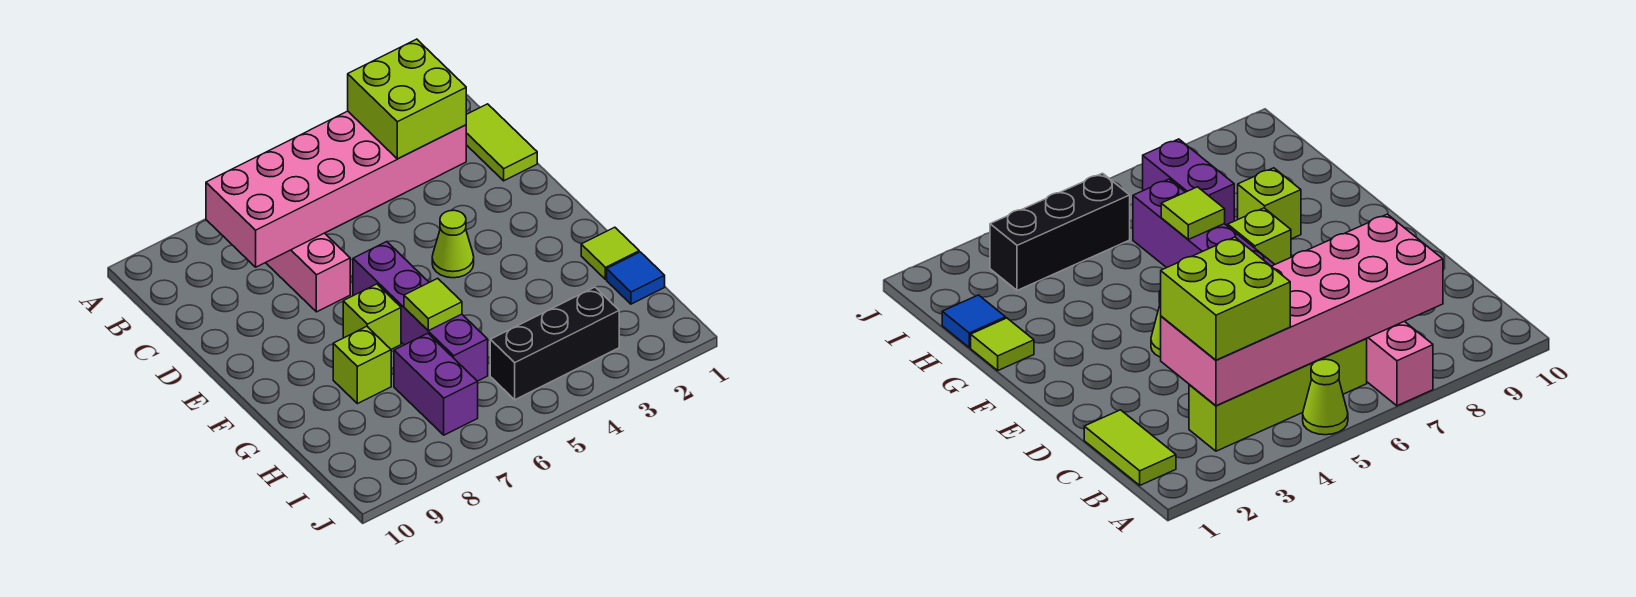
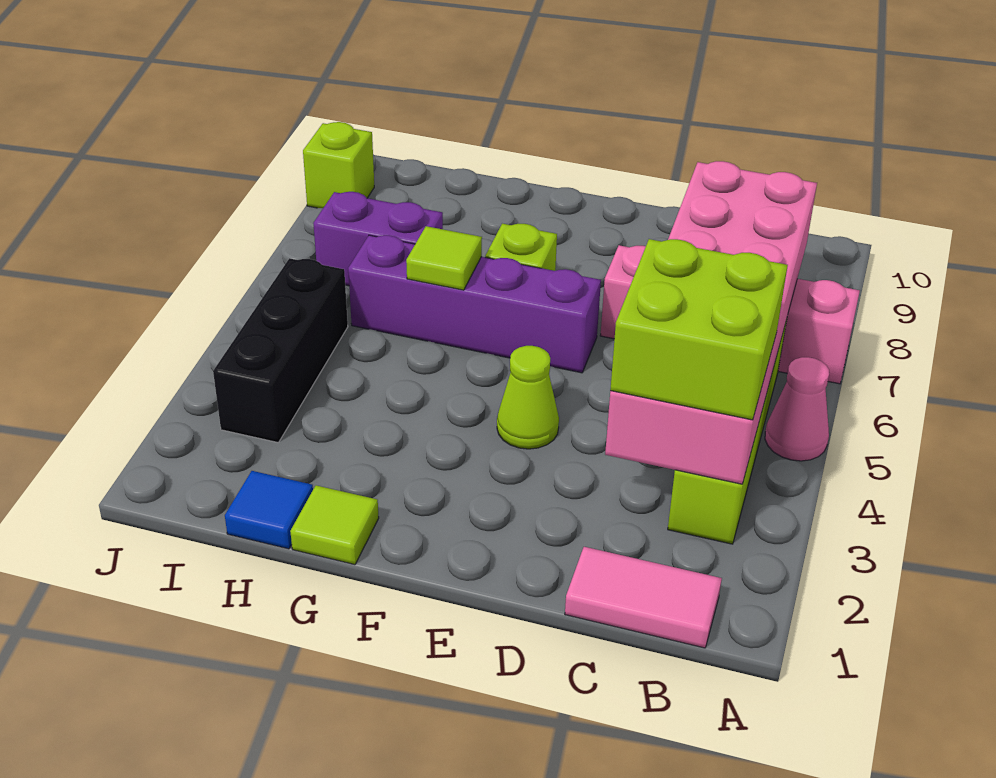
lime 1x1 cone [1303,359,1348,435] -> pink 1x1 cone [765,357,829,461]
lime 1x2 tile [466,104,537,181] -> pink 1x2 tile [565,547,722,648]
lime 1x1 brick [333,326,391,404] -> lime 1x1 brick moved to [303,122,374,208]

